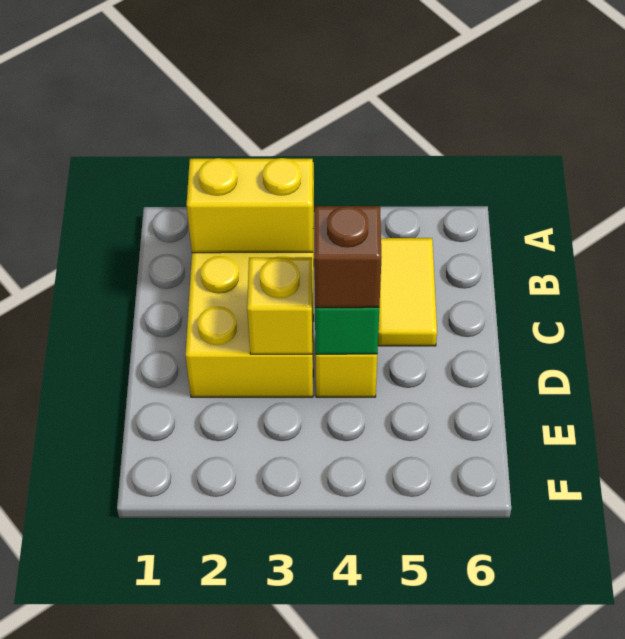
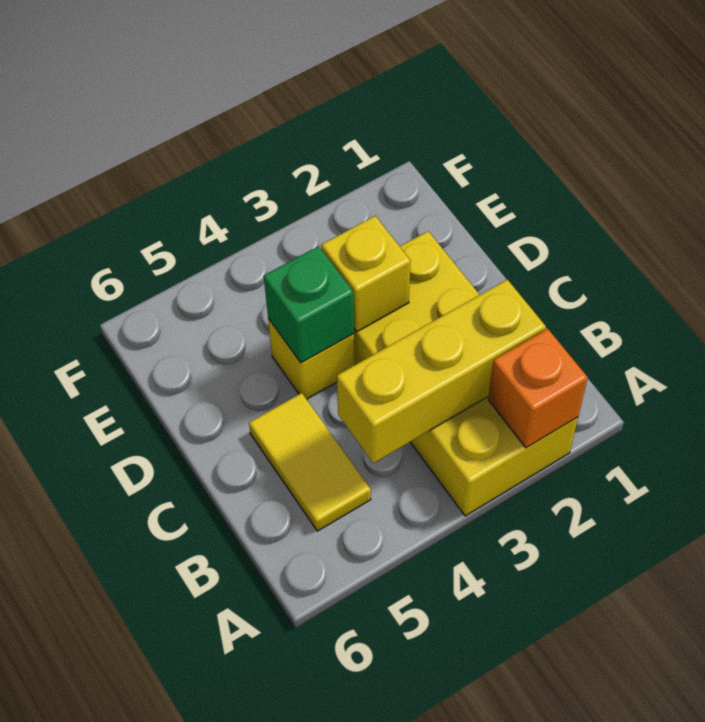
none -> orange 1x1 brick [488,329,588,448]
yellow 1x2 brick [187,158,313,253] -> yellow 1x3 brick [337,280,546,463]
brown 1x1 brick [314,206,381,308] -> none

